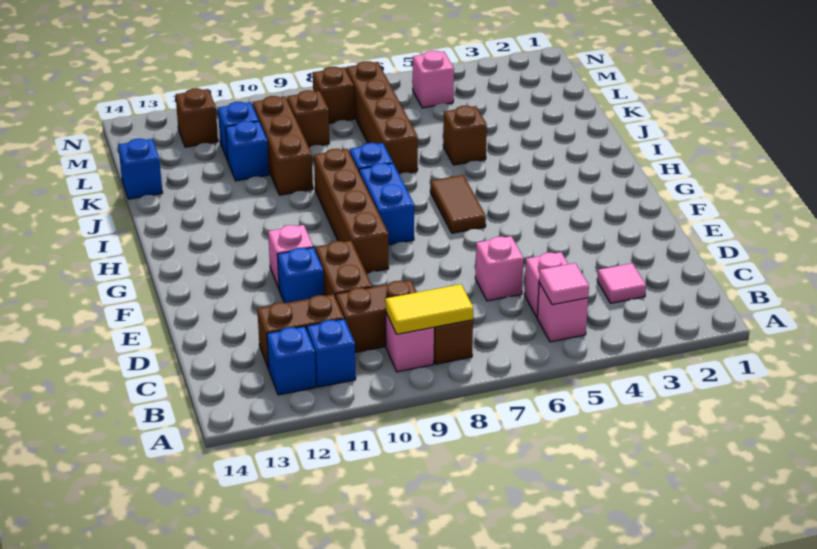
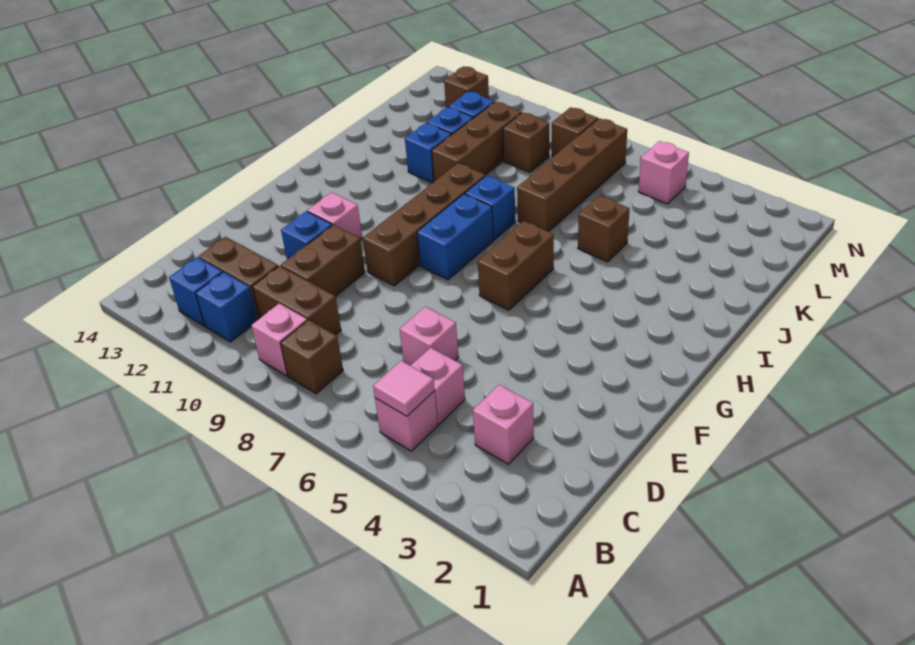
yellow 1x2 tile [385,284,473,334] -> none
pink 1x1 tile [597,263,646,303] -> pink 1x1 brick [473,385,534,464]
brown 1x2 tile [430,175,486,233] -> brown 1x2 brick [478,221,554,310]
blue 1x1 brick [118,139,162,199] -> blue 1x1 brick moved to [405,123,452,183]

